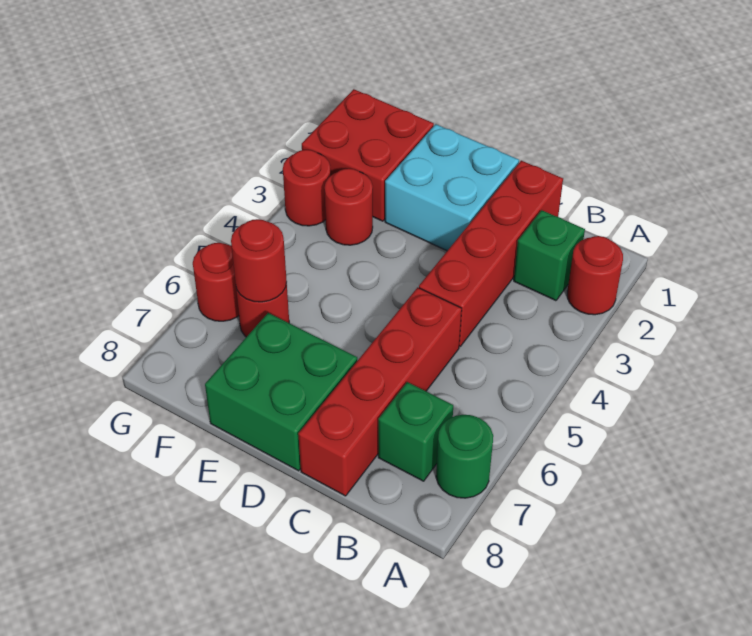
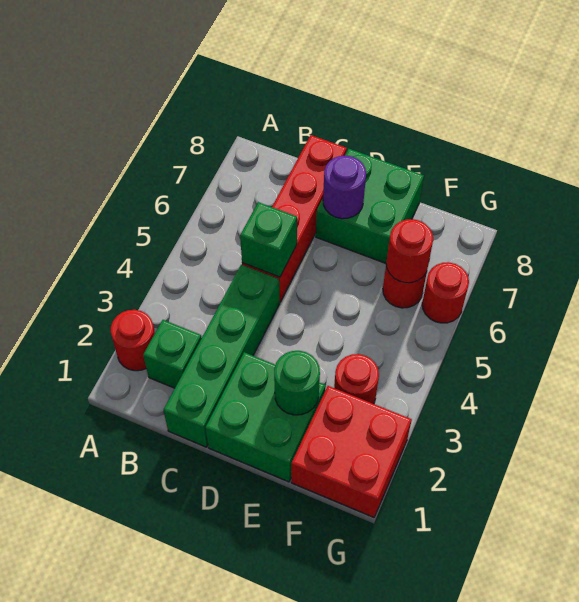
green 1x1 round brick [436,415,493,498] -> green 1x1 round brick moved to [274,351,320,415]
green 1x1 brick [378,382,453,481] -> green 1x1 brick moved to [240,202,297,277]
red 1x4 brick [419,161,563,346] -> green 1x4 brick [163,265,279,447]
cyan 2x2 brick [385,124,519,251] -> green 2x2 brick [205,352,326,482]
none -> purple 1x1 round brick [323,156,366,219]
red 1x1 round brick [283,150,331,226] -> none

